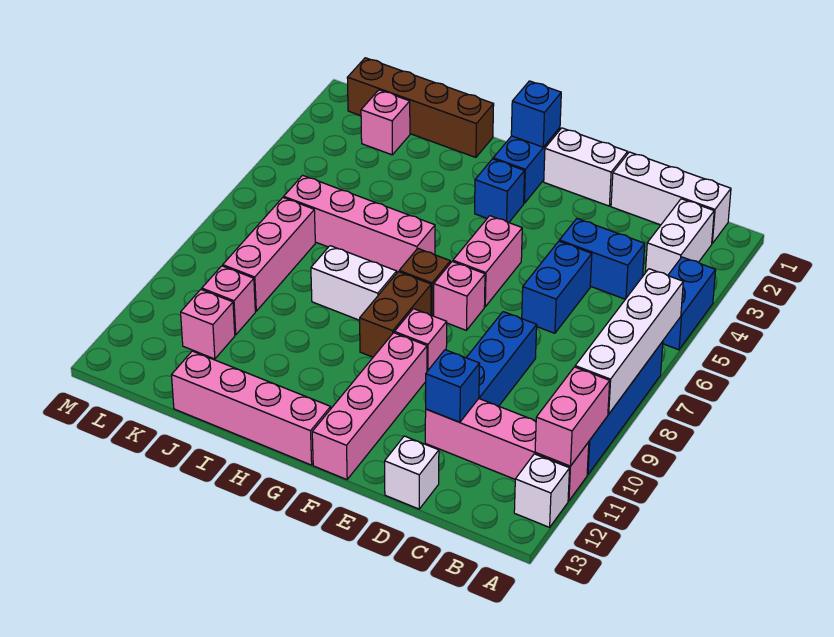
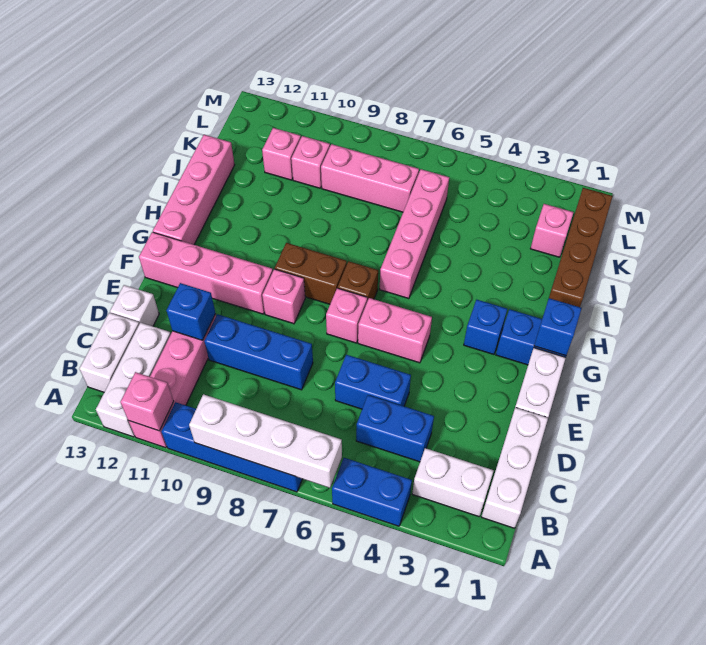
pink 1x2 brick [535,367,610,466] -> pink 1x1 brick [120,372,174,431]
white 1x1 brick [514,454,570,527] -> white 1x3 brick [96,323,171,437]
blue 1x2 brick [559,219,645,299] -> blue 1x2 brick turned to [356,395,434,462]
white 1x2 brick [311,246,397,320] -> white 1x2 brick moved to [79,313,139,392]

